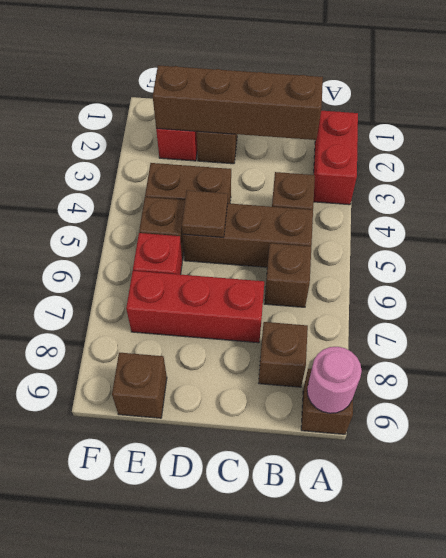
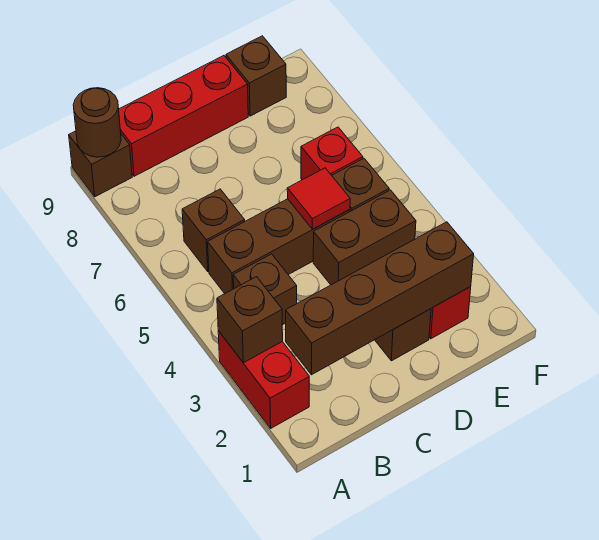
pink 1x1 round brick [307,347,362,413] -> brown 1x1 round brick [73,88,121,157]
brown 1x1 brick [259,322,308,387] -> brown 1x1 brick moved to [217,277,283,363]
red 1x3 brick [126,271,264,343] -> red 1x3 brick moved to [119,56,248,176]
brown 1x1 tile [182,190,228,237] -> red 1x1 tile [287,168,350,229]

